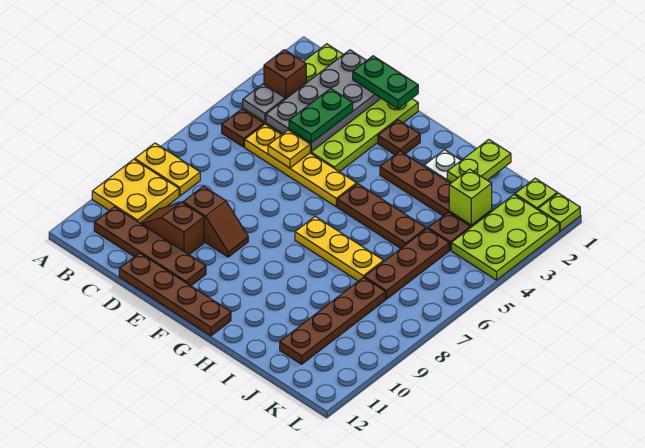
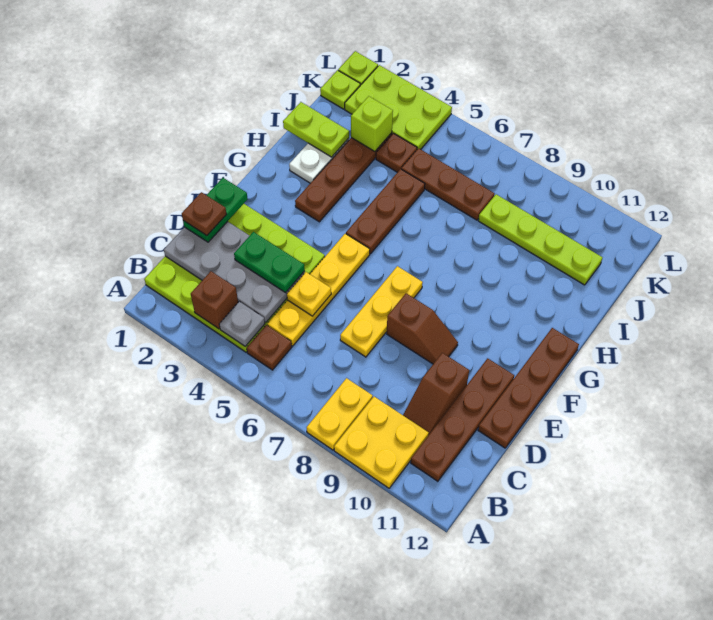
brown 1x2 slope [183,186,248,257] -> brown 1x2 slope turned to [387,293,458,364]
brown 1x1 plate [378,120,420,155] -> brown 1x1 plate moved to [182,192,226,236]
yellow 1x3 plate [295,216,384,281] -> yellow 1x3 plate moved to [340,266,423,357]
brown 1x4 plate [280,277,386,364] -> lime 1x4 plate [478,194,603,285]

